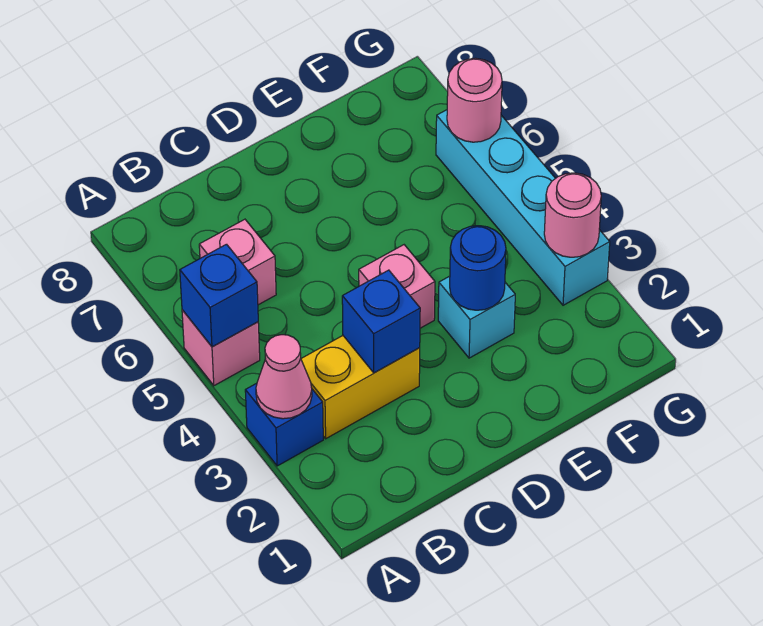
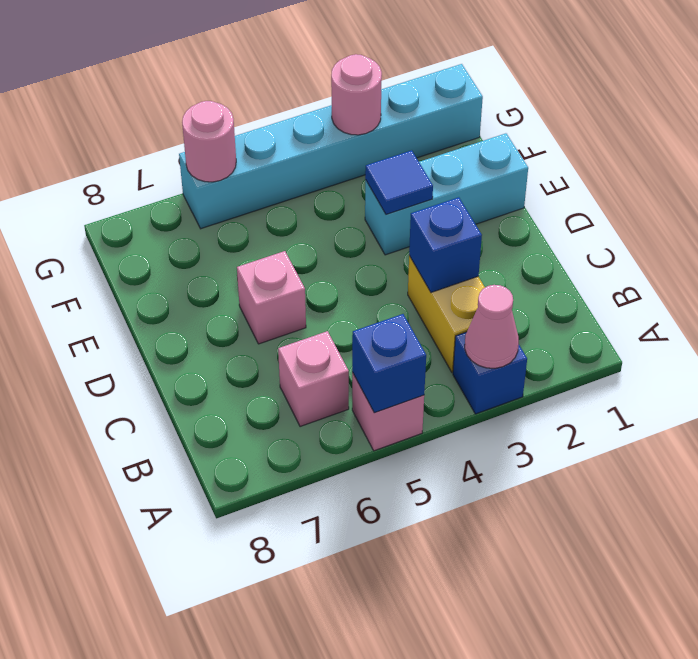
pink 1x1 brick [359,245,435,328] -> pink 1x1 brick moved to [237,251,306,344]
cyan 1x1 brick [438,276,515,358] -> cyan 1x3 brick [365,133,528,255]
blue 1x1 round brick [450,226,506,310] -> blue 1x1 tile [365,150,433,214]
cyan 1x4 brick [436,110,610,305] -> cyan 1x6 brick [179,64,483,229]

